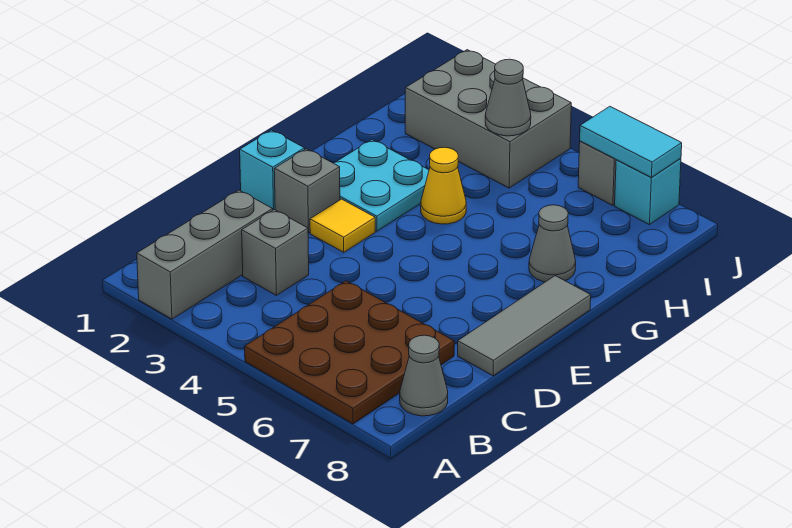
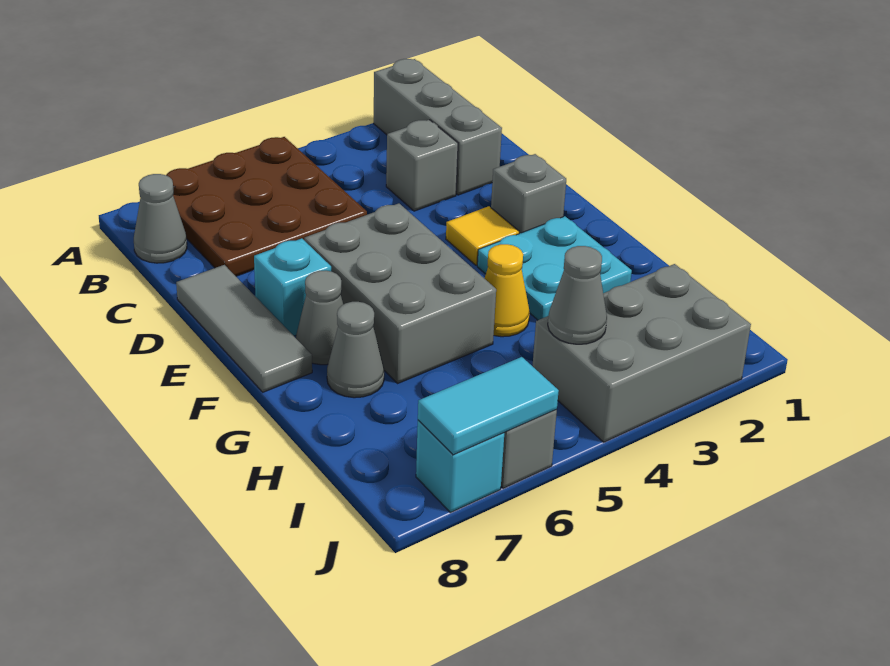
cyan 1x1 brick [240,130,305,210] -> cyan 1x1 brick moved to [254,238,331,336]
none -> grey 2x3 brick [304,203,496,383]
none -> grey 1x1 cone [296,271,343,365]

